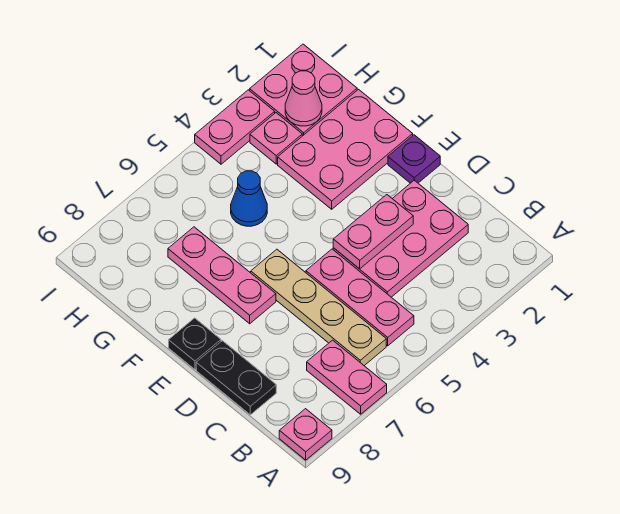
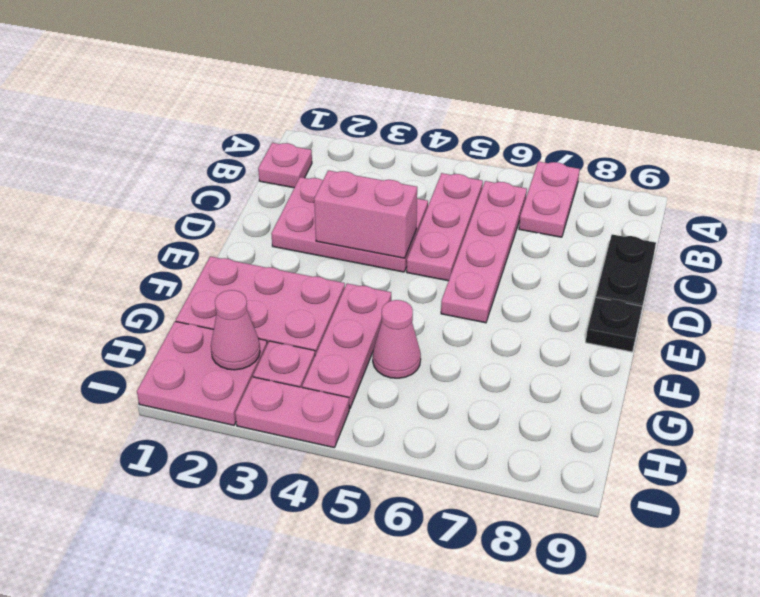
pink 1x1 plate [279,409,332,460] -> pink 1x1 plate moved to [258,143,312,188]
tan 1x4 plate [251,249,386,366] -> pink 1x4 plate [441,181,527,323]
pink 1x2 plate [333,195,413,269] -> pink 1x2 brick [314,170,417,258]
purple 1x1 plate [388,135,440,183] -> none
pink 1x3 plate [168,227,276,324] -> pink 1x3 plate moved to [302,284,391,409]
blue 1x1 cone [231,171,267,226] -> pink 1x1 cone [373,300,421,378]

